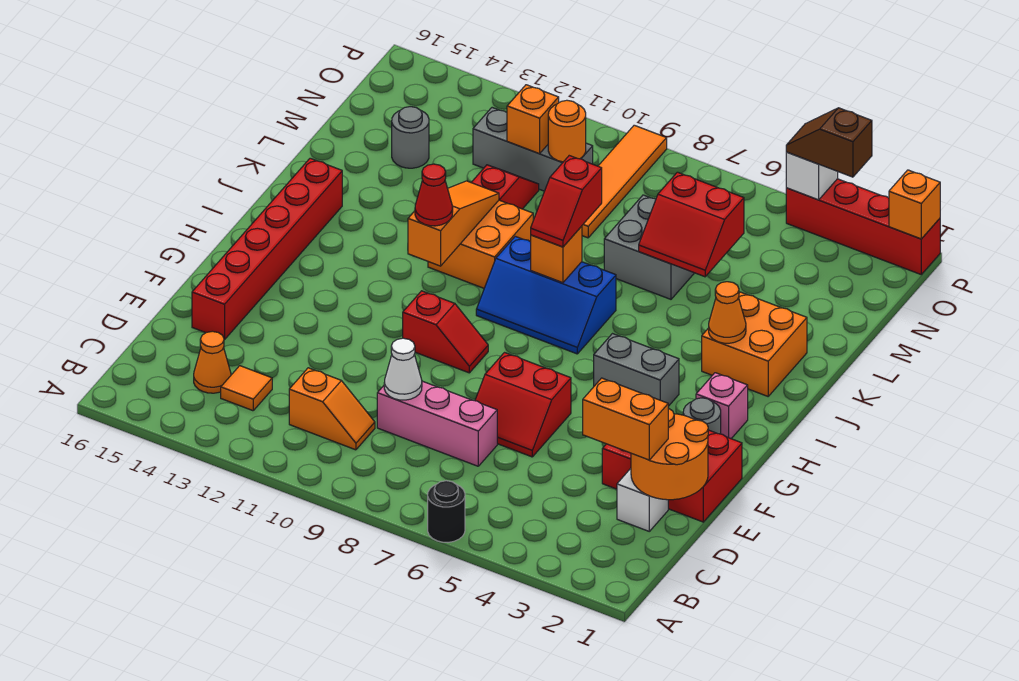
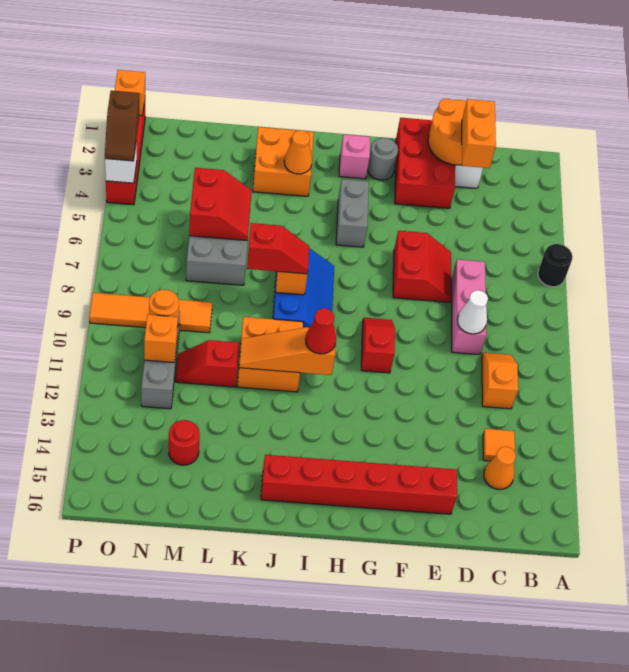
grey 1x1 round brick [392,107,429,168] -> red 1x1 round brick [169,420,200,465]

